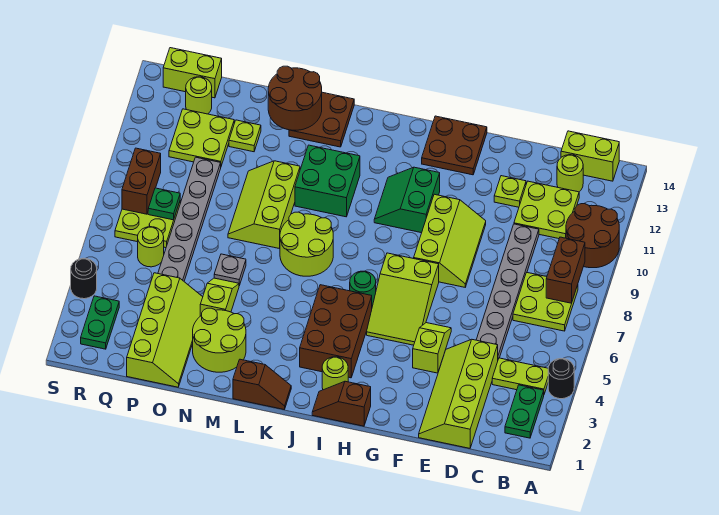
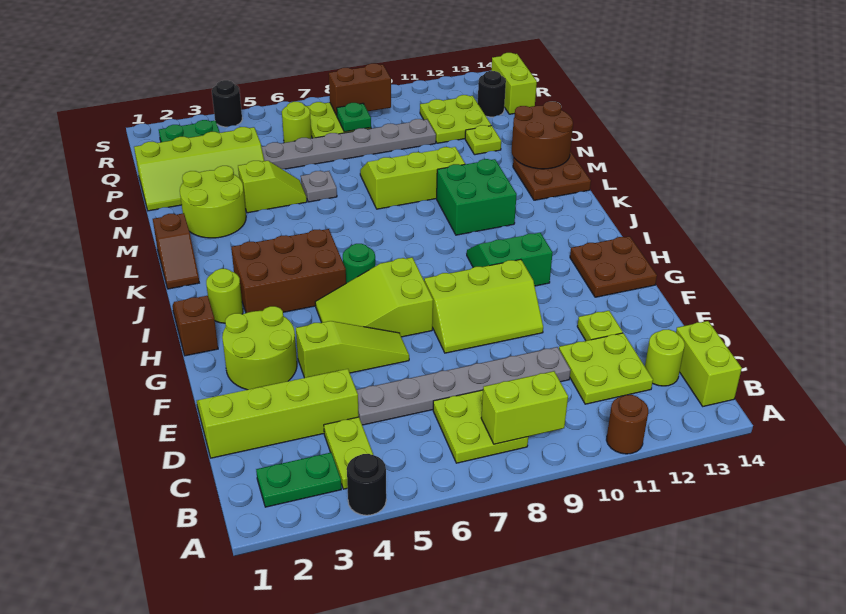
brown 2x2 round brick [566,204,619,268] -> brown 1x1 round brick [607,395,648,454]
brown 1x2 brick [546,237,585,303] -> lime 1x2 brick [481,371,568,444]
lime 1x2 slope [413,323,451,373] -> lime 1x3 slope [296,321,409,378]
lime 2x2 round brick [280,212,333,276] -> lime 2x2 round brick moved to [222,306,297,390]
lime 1x1 round brick [186,77,212,114] -> black 1x1 round brick [478,71,506,117]

